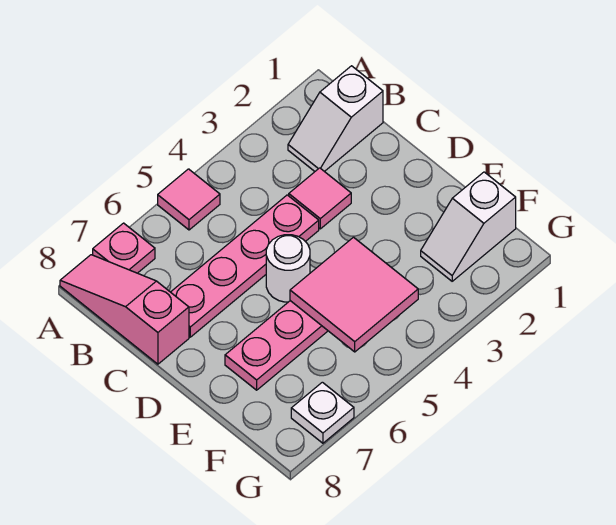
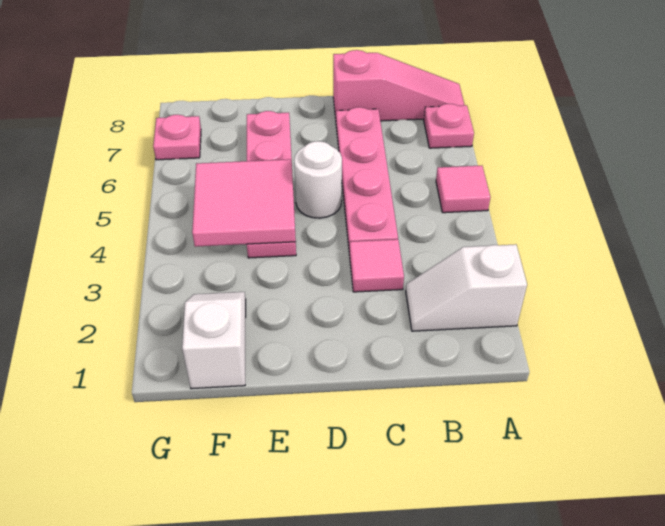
white 1x2 slope [288,66,383,172] -> white 1x2 slope turned to [406,244,527,331]
white 1x1 plate [291,382,354,443] -> pink 1x1 plate [153,115,201,160]

